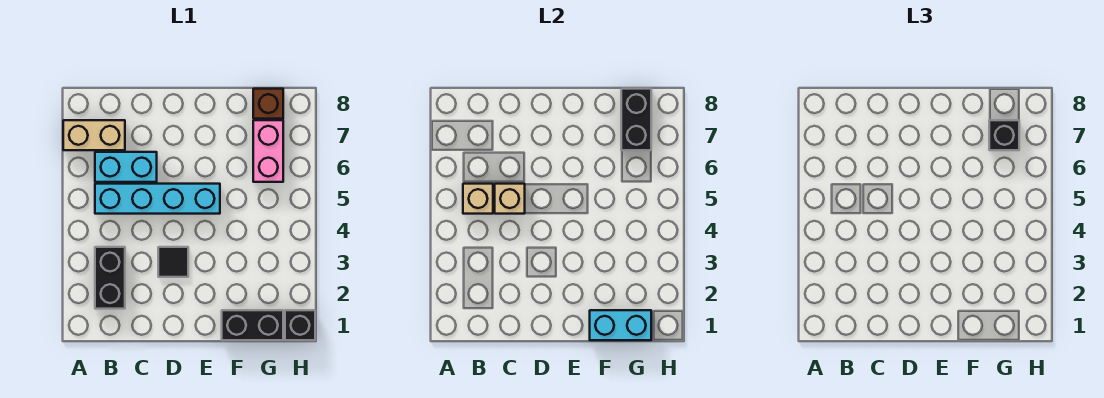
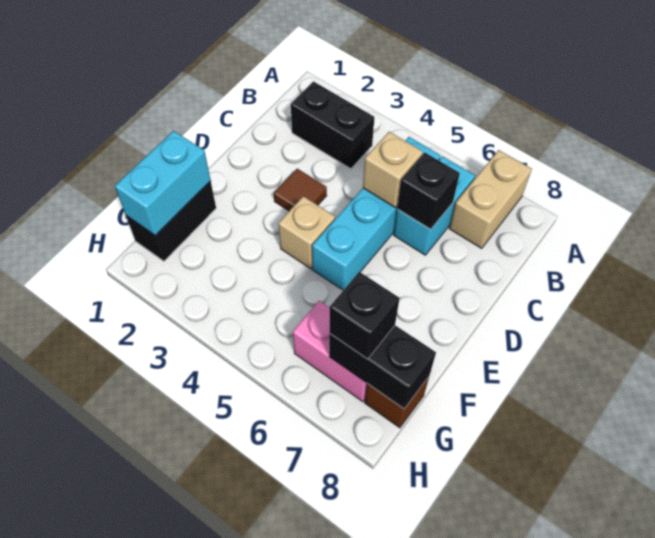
tan 1x1 brick [463,184,493,214] -> tan 1x1 brick moved to [278,196,335,269]
black 1x1 tile [158,247,188,277] -> brown 1x1 tile [274,169,327,211]
black 1x1 brick [285,310,315,340] -> black 1x1 brick moved to [397,153,460,229]

